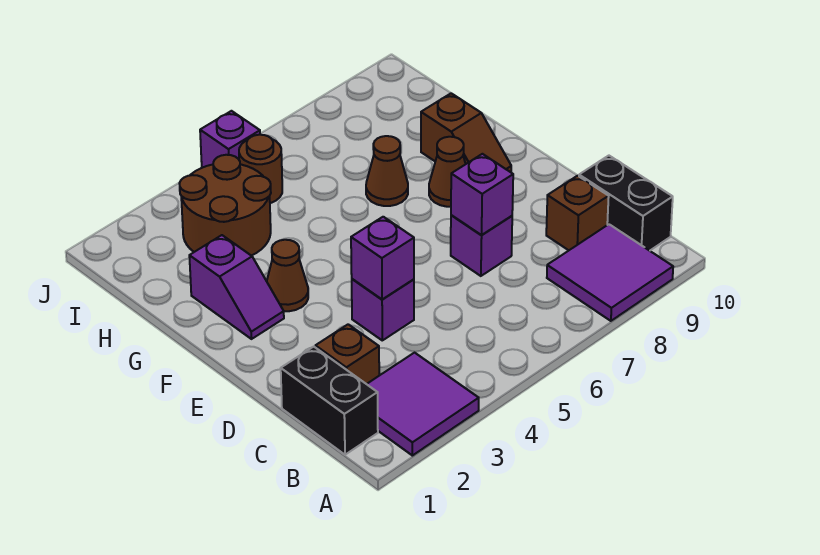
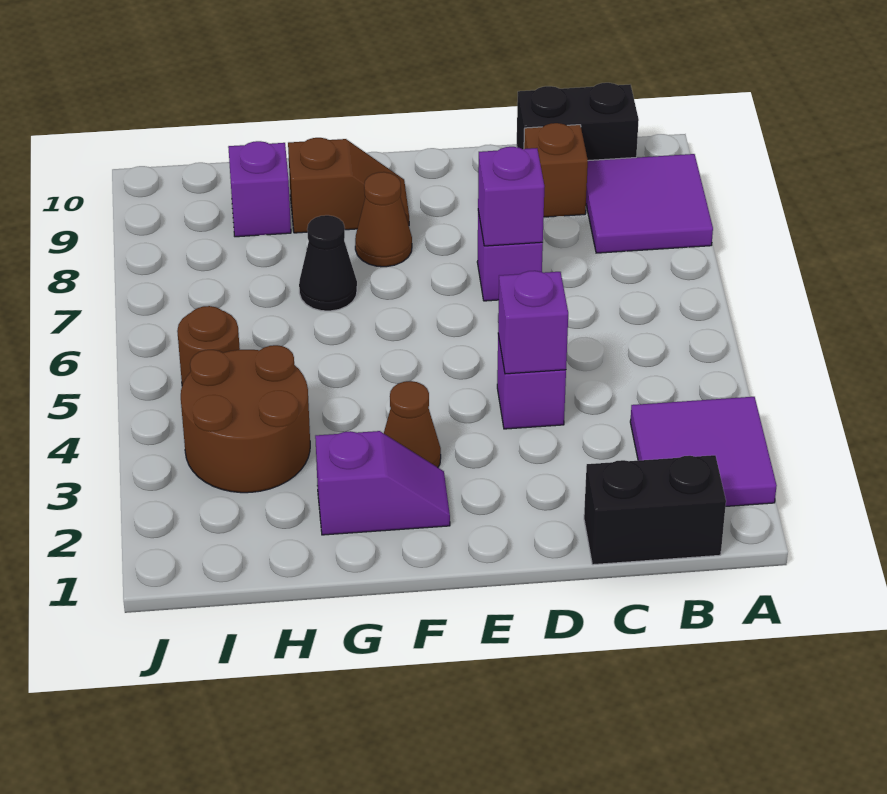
brown 1x1 brick [315,324,379,384] -> none
brown 1x1 cone [366,136,408,206] -> black 1x1 cone [299,215,357,311]
purple 1x1 brick [200,111,260,168] -> purple 1x1 brick moved to [228,141,291,237]

